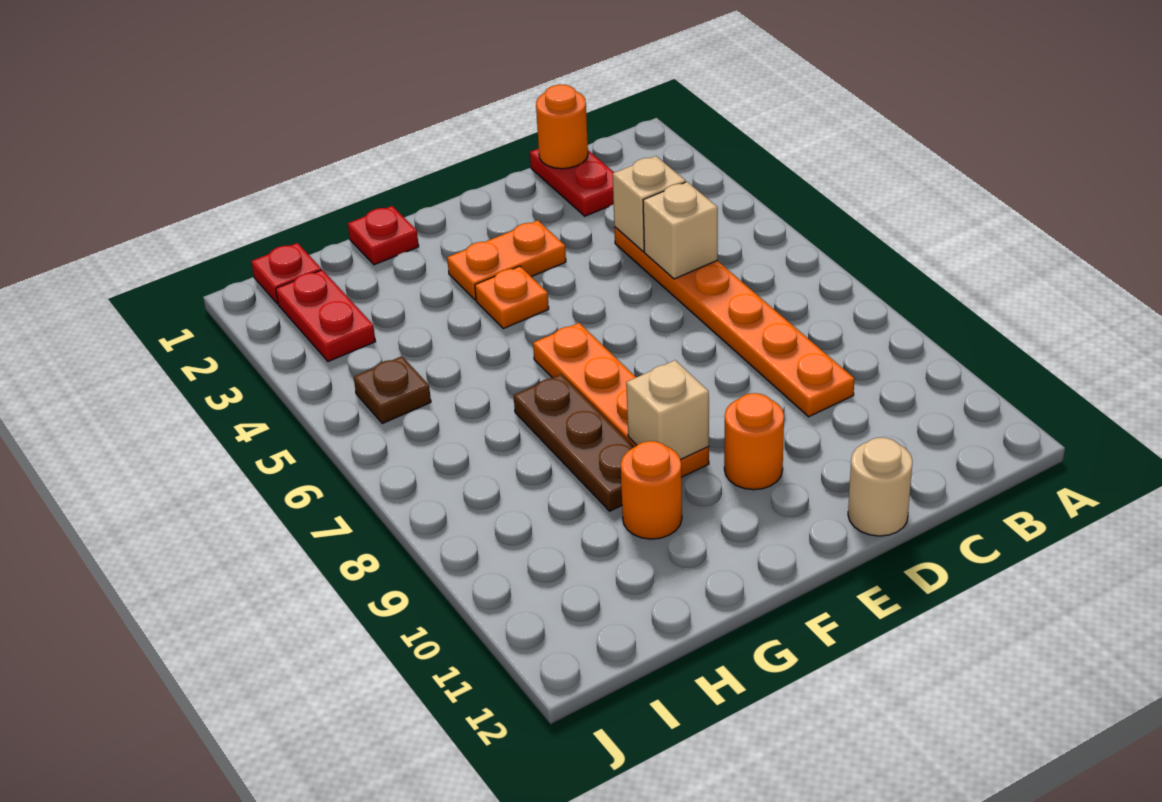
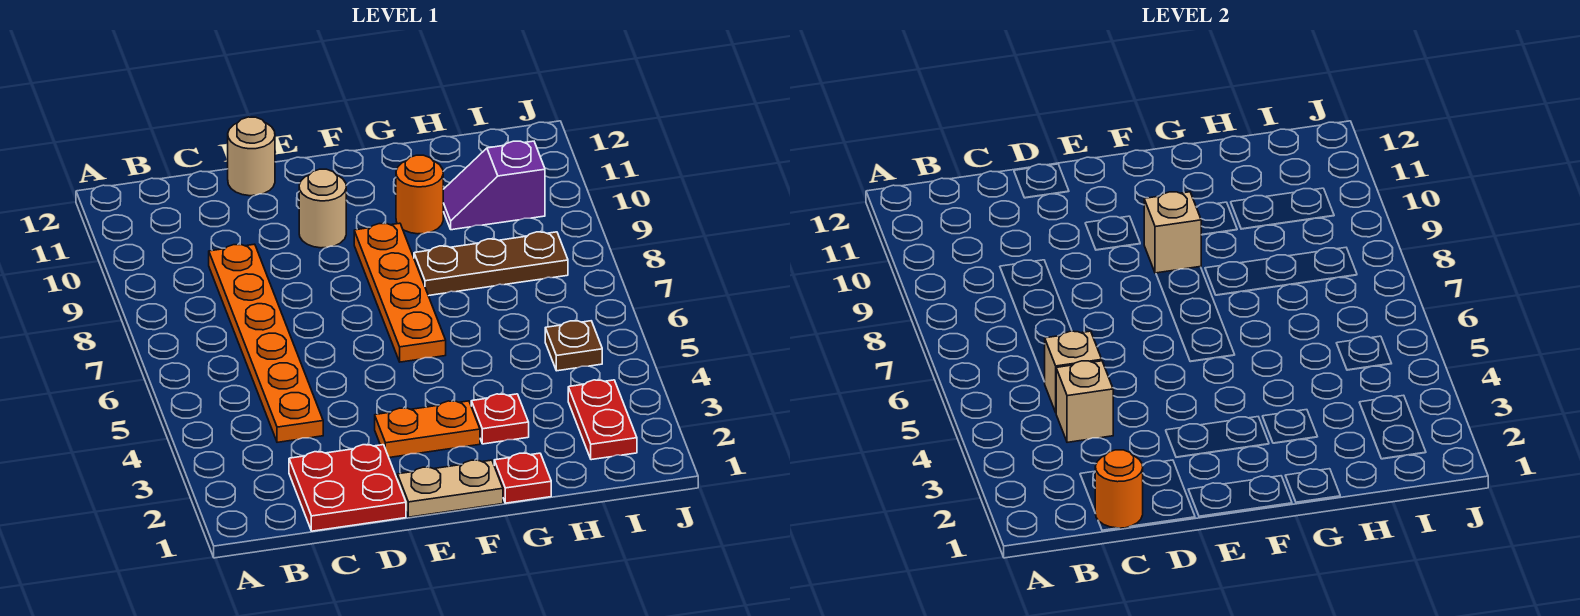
red 1x2 plate [530,148,614,216] -> red 2x2 plate [289,445,406,531]
none -> tan 1x2 plate [397,460,503,517]
orange 1x1 round brick [724,393,784,490] -> tan 1x1 round brick [299,169,346,248]
orange 1x1 plate [475,266,549,329] -> none
brown 1x3 plate [514,374,634,511] -> brown 1x3 plate turned to [414,232,568,296]
none -> purple 1x2 slope [443,141,545,230]
red 1x1 plate [251,243,321,304] -> red 1x1 plate moved to [471,394,529,444]

